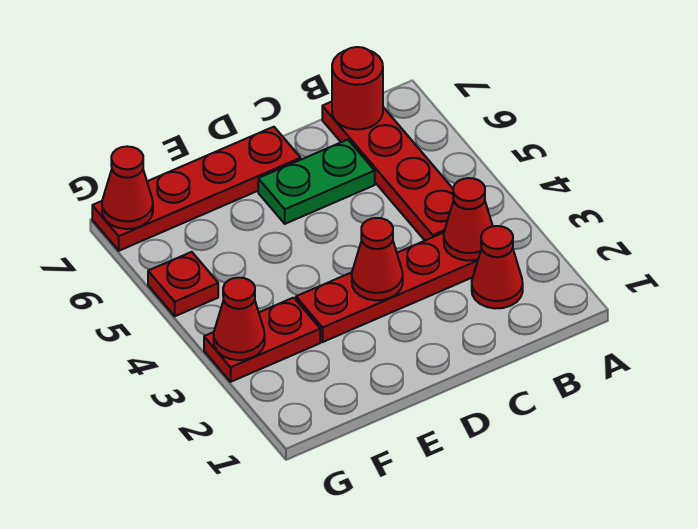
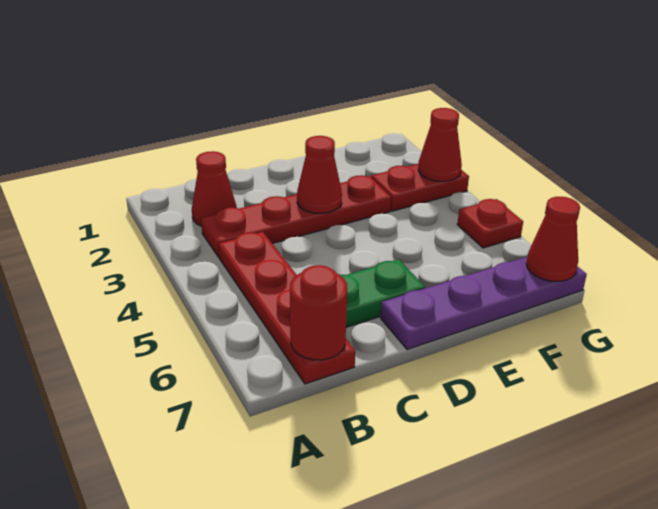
red 1x1 cone [444,178,493,261] -> none
red 1x4 plate [92,127,301,251] -> purple 1x4 plate [381,257,587,349]

